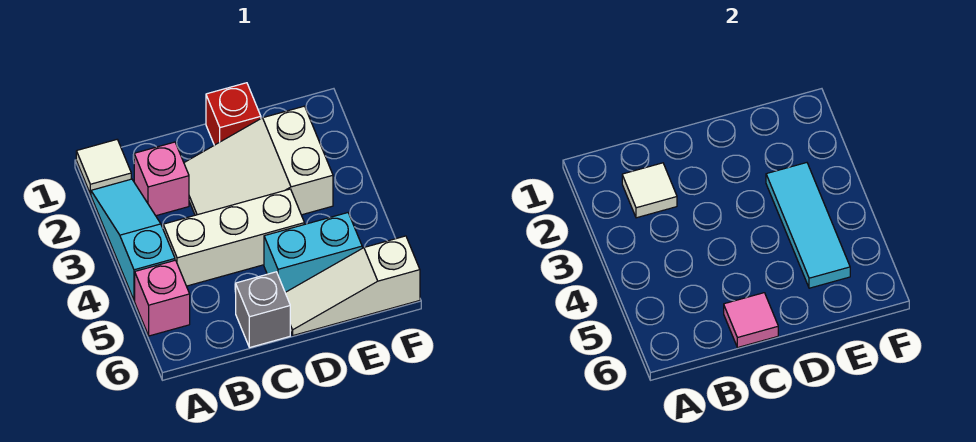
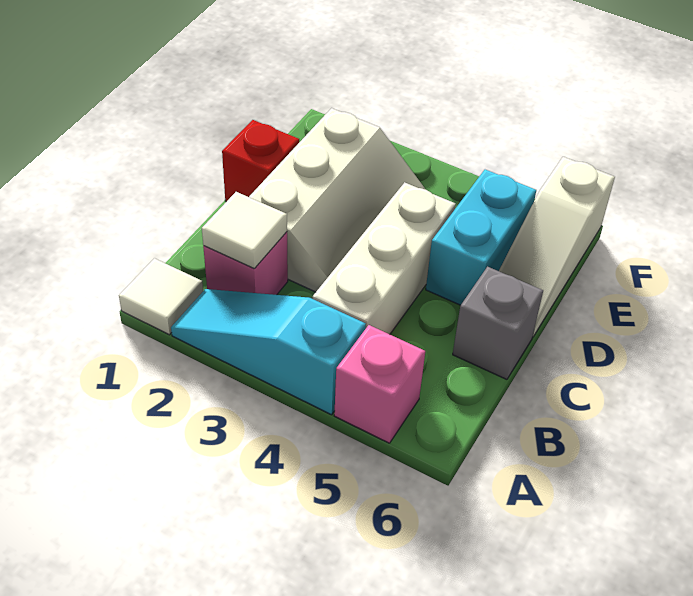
white 2x3 slope [184,106,333,215] -> white 2x3 slope turned to [249,108,425,292]
pink 1x1 tile [724,293,778,348] -> none
cyan 1x3 tile [766,163,850,288] -> none

